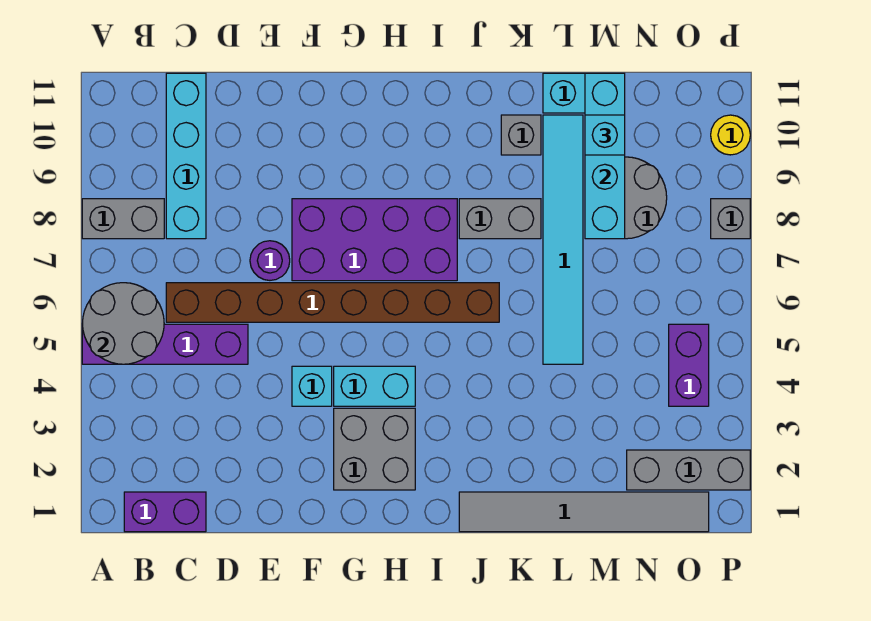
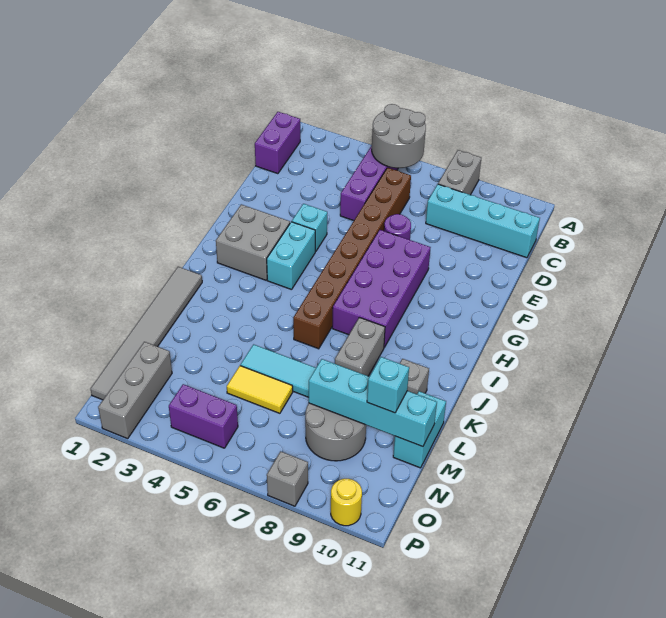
none -> yellow 1x2 tile [227,366,293,413]

